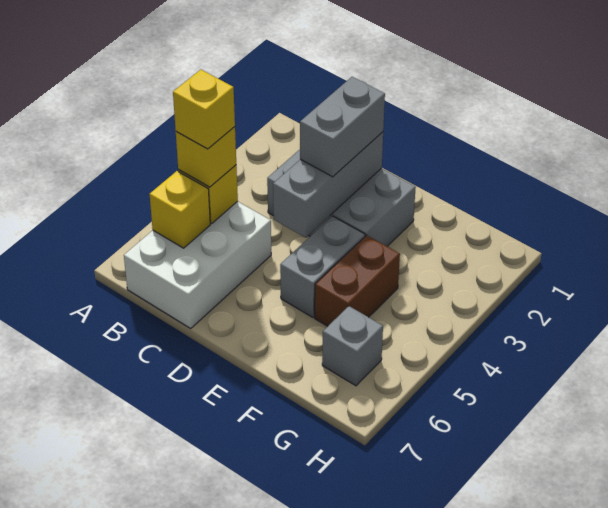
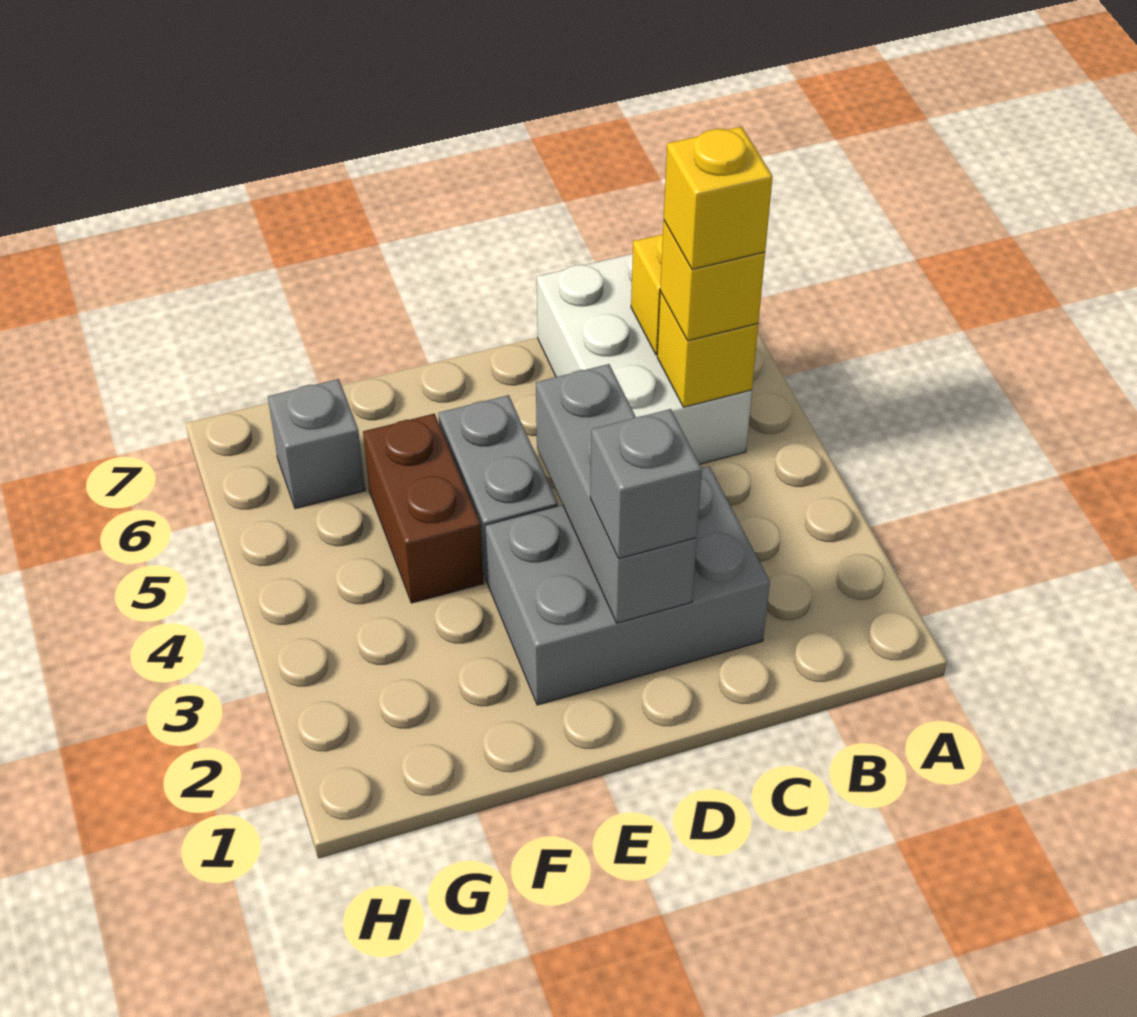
grey 1x2 brick [300,77,385,177] -> grey 1x1 brick [590,409,702,559]

